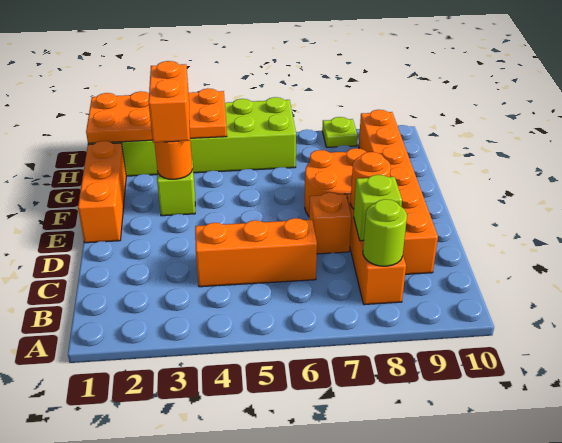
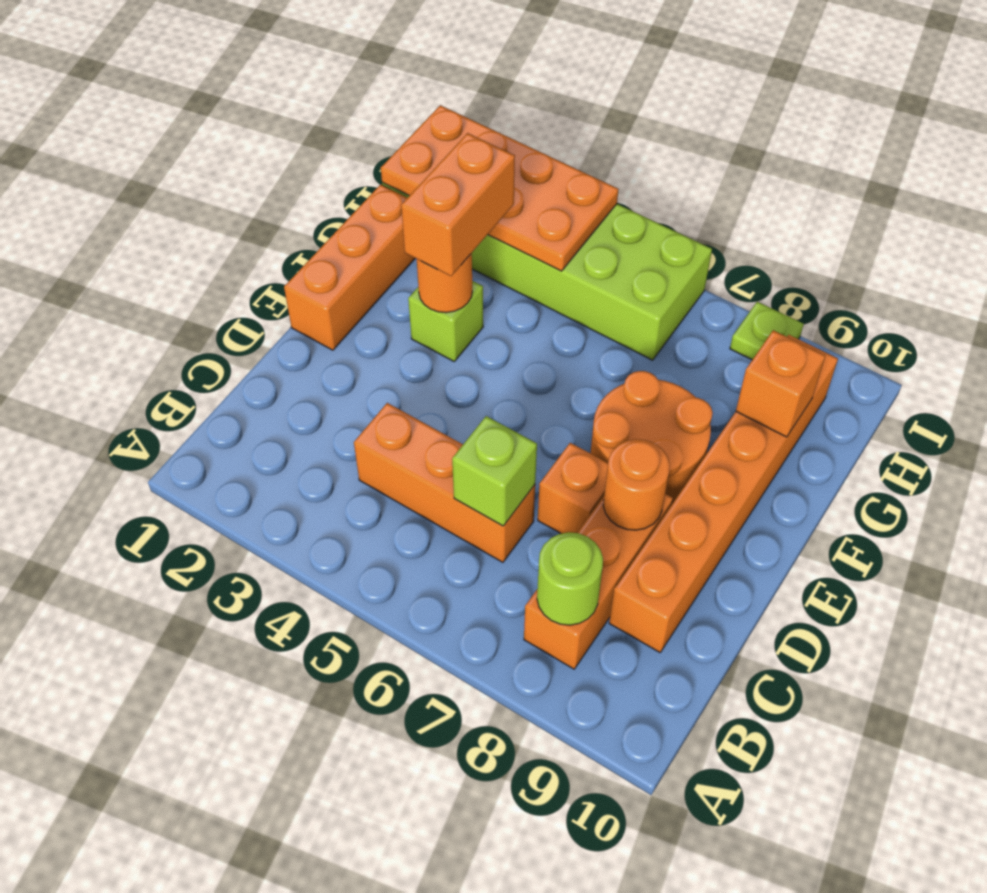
lime 1x1 brick [354,175,402,241] -> lime 1x1 brick moved to [452,416,537,526]
none -> orange 1x1 brick [736,330,825,437]

